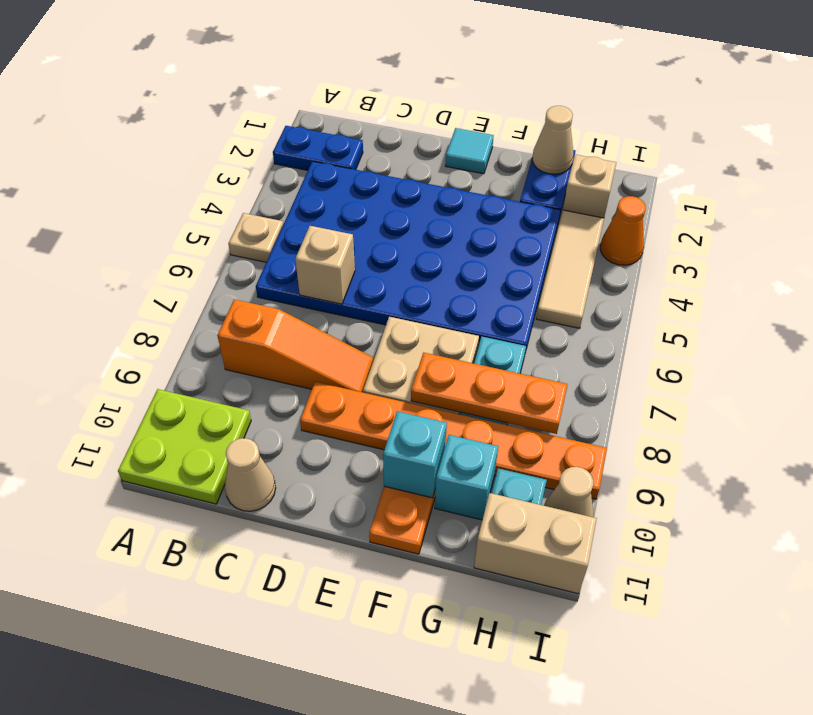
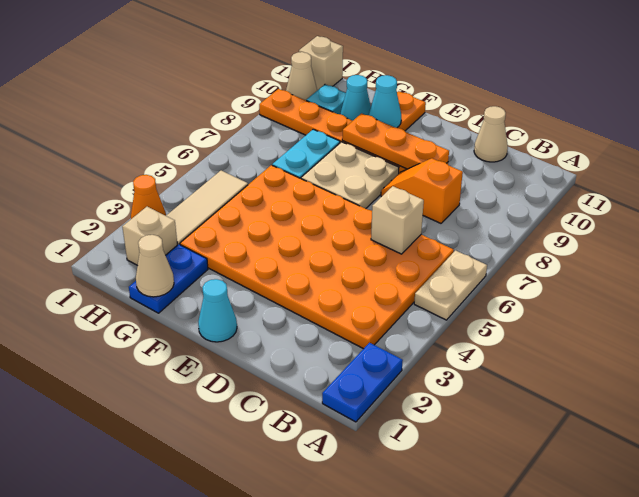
blue 1x2 plate [273,126,363,170] -> blue 1x2 plate turned to [322,343,403,422]
tan 1x1 plate [228,213,283,262] -> tan 1x2 plate [414,250,487,320]
lime 2x2 plate [118,389,251,504] -> none
blue 4x6 plate [256,161,561,352] -> orange 4x6 plate [180,165,454,349]
orange 1x3 slope [217,299,374,392] -> orange 1x2 slope [381,158,463,223]
cyan 1x1 tile [445,128,494,174] -> cyan 1x1 cone [198,279,237,342]
orange 1x3 plate [411,353,568,434] -> orange 1x3 plate moved to [342,113,449,169]
cyan 1x1 brick [383,411,447,498] -> cyan 1x1 cone [369,75,401,128]
cyan 1x1 brick [435,435,498,520] -> cyan 1x1 cone [340,75,371,121]
tan 1x2 brick [474,493,597,594] -> tan 1x1 brick [299,36,343,90]

